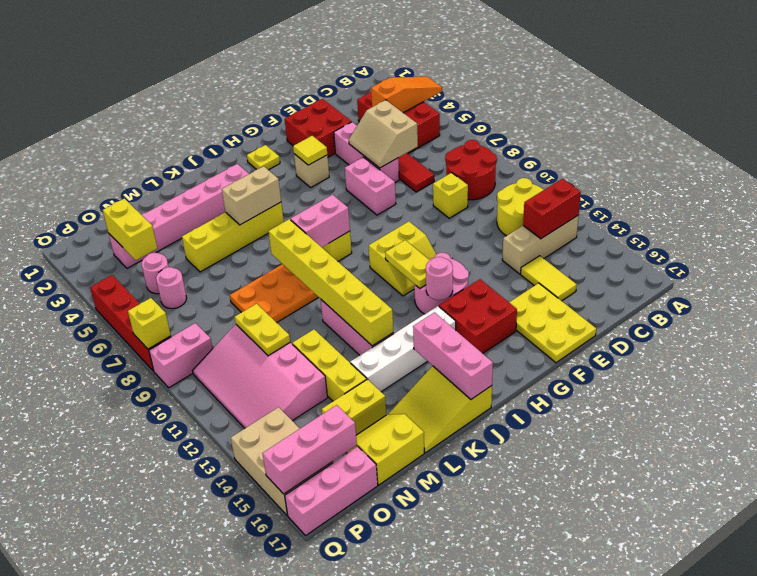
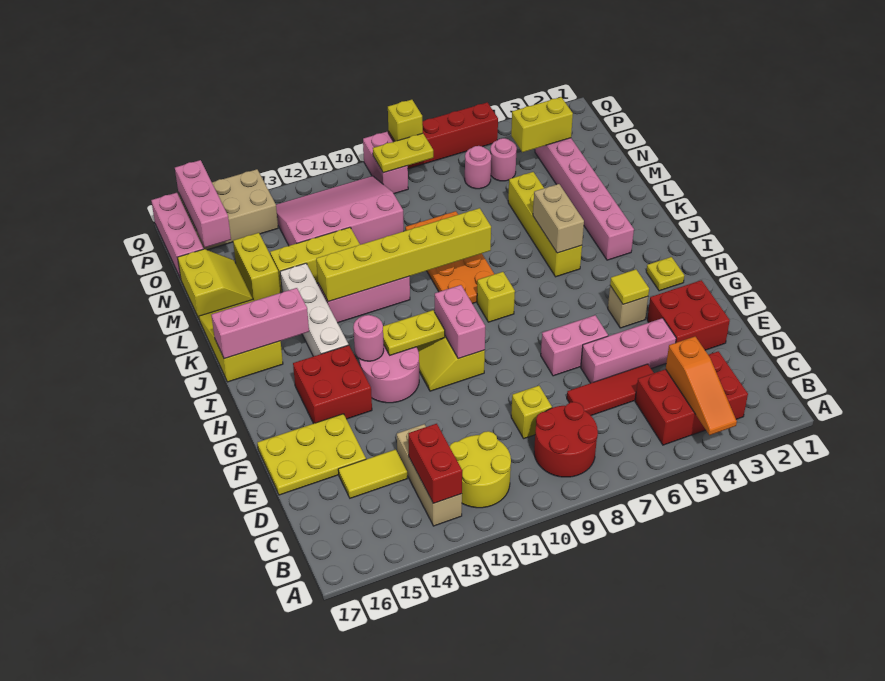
tan 2x2 slope [349,100,418,168] -> none
pink 1x2 brick [291,195,350,247] -> pink 1x2 brick moved to [435,285,485,359]
yellow 1x2 plate [235,304,290,356] -> yellow 1x2 plate moved to [373,133,433,173]

